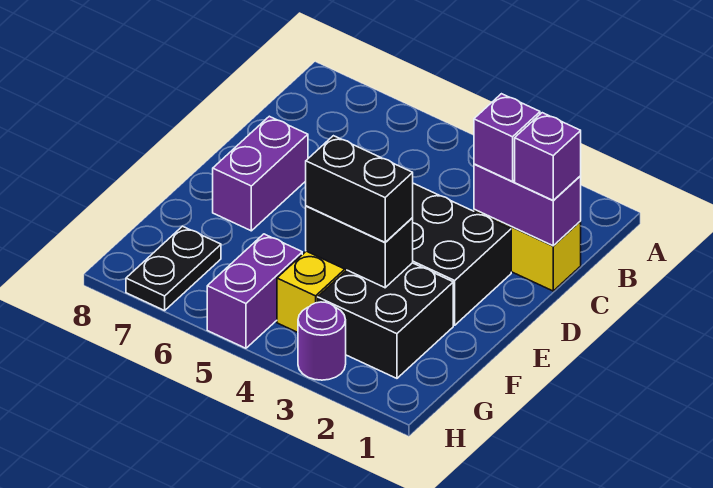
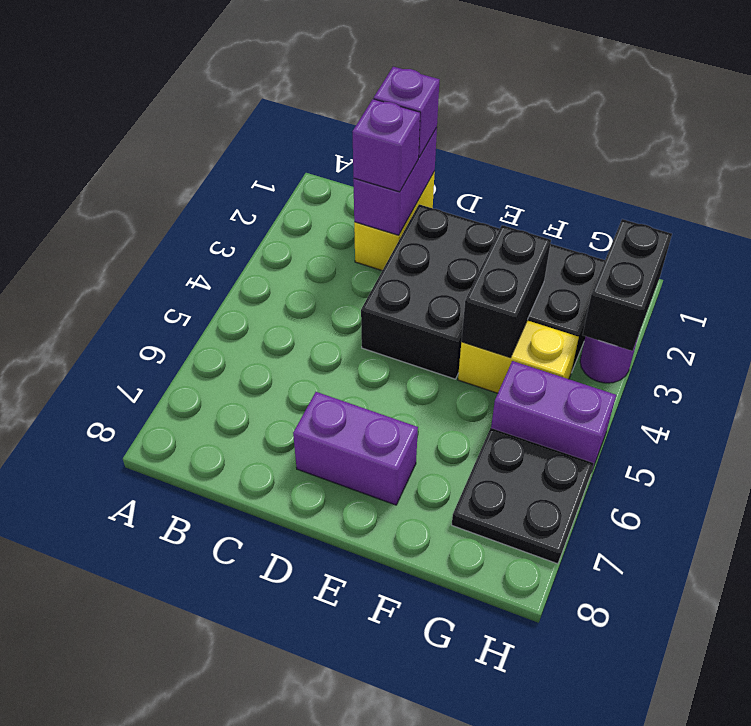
black 1x2 brick [306,136,413,242] -> black 1x2 brick moved to [582,219,672,351]
black 1x2 plate [126,226,221,311] -> black 2x2 plate [452,428,594,564]

